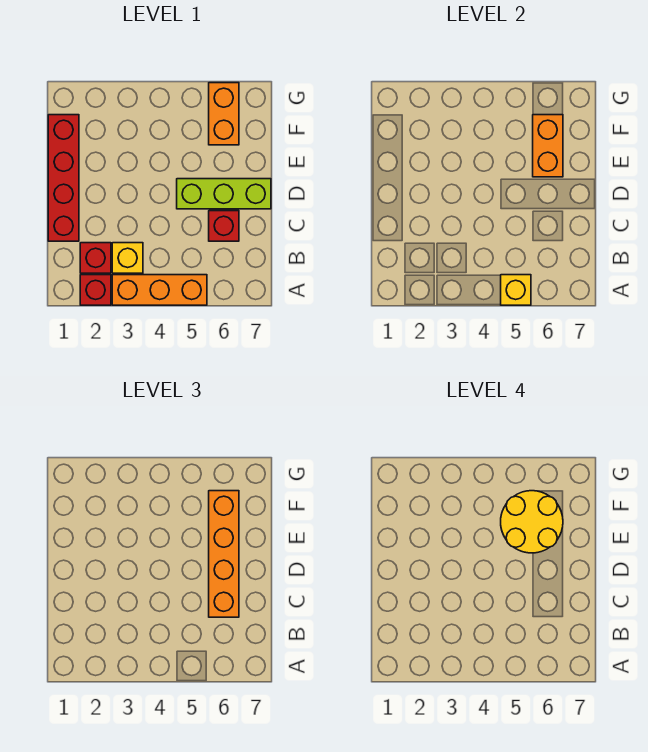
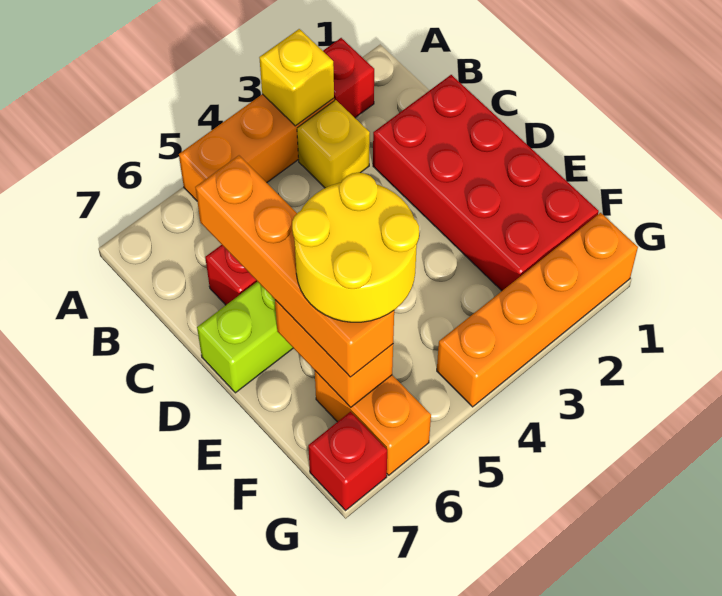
yellow 1x1 brick [501,275,531,305] -> yellow 1x1 brick moved to [259,29,334,126]
red 1x1 brick [80,243,111,273] -> red 1x1 brick moved to [308,412,387,510]
red 1x4 brick [48,115,79,241] -> red 2x4 brick [373,75,599,291]
none -> orange 1x4 brick [437,213,638,407]

